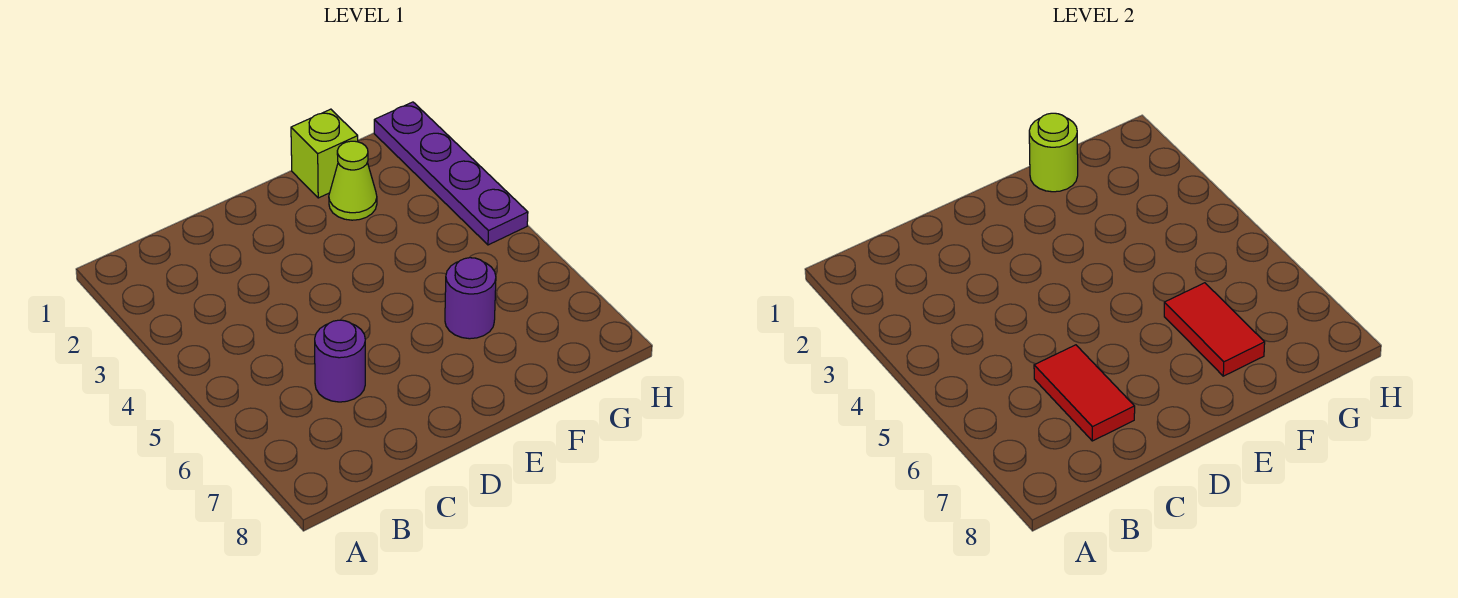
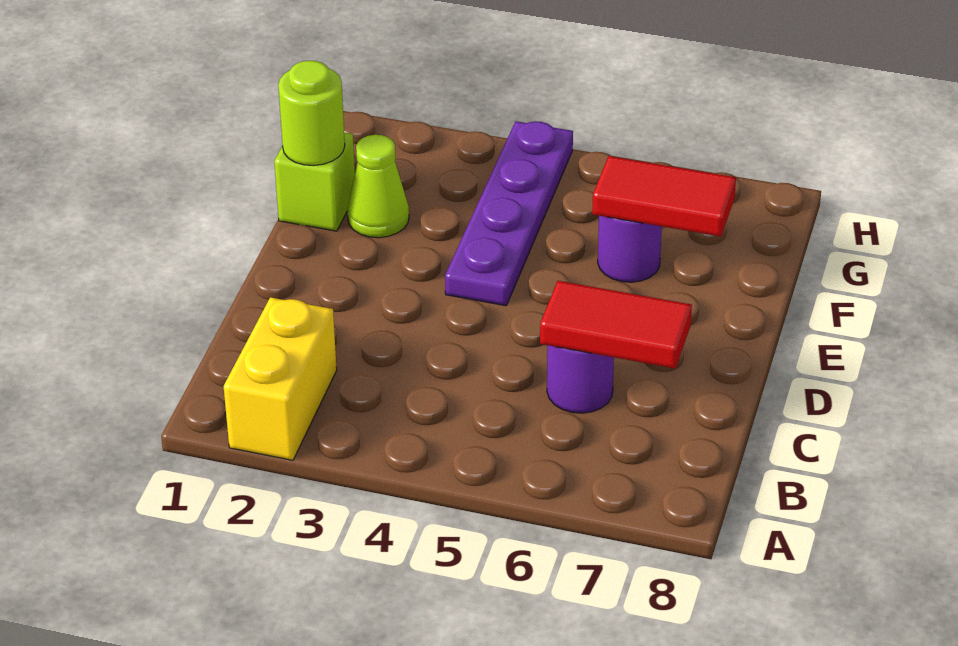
none -> yellow 1x2 brick [224,297,337,460]
purple 1x4 plate [374,102,528,245] -> purple 1x4 plate turned to [445,121,573,306]

